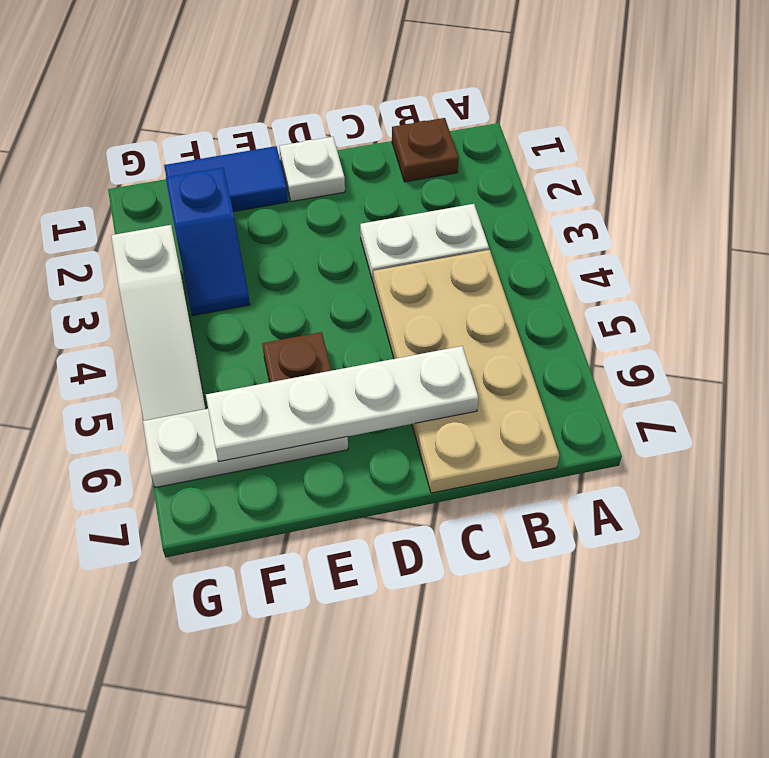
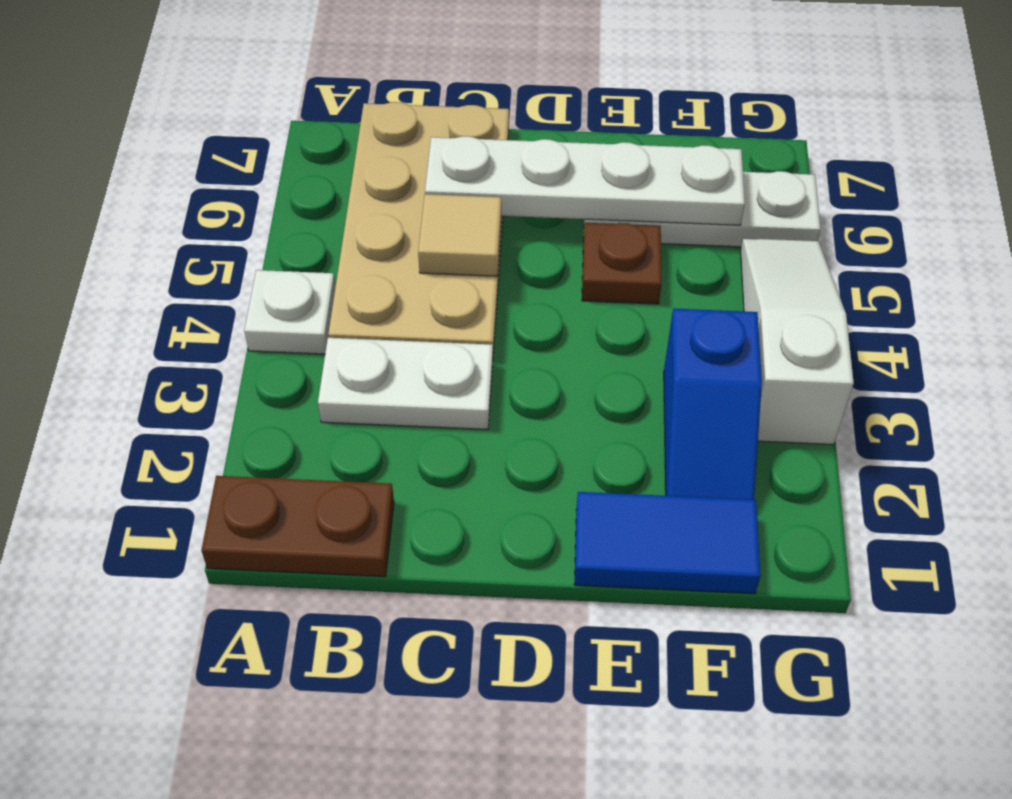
brown 1x1 plate [392,118,459,182] -> brown 1x2 plate [201,476,394,577]
none -> tan 1x1 tile [418,194,501,276]
white 1x1 plate [279,137,345,202] -> white 1x1 plate moved to [244,270,336,354]
blue 1x2 slope [166,168,250,316] -> blue 1x2 slope turned to [664,309,762,500]

